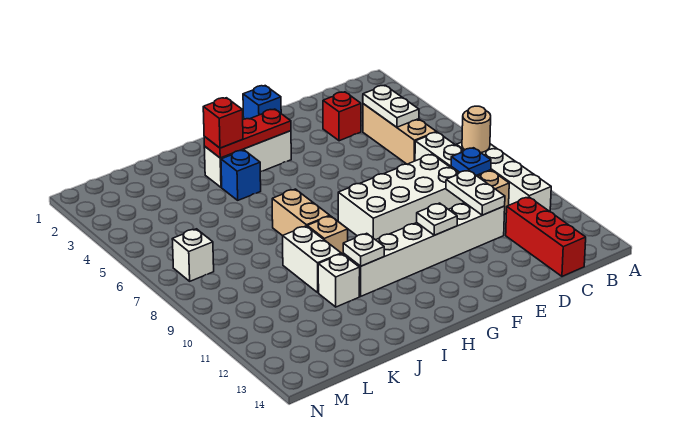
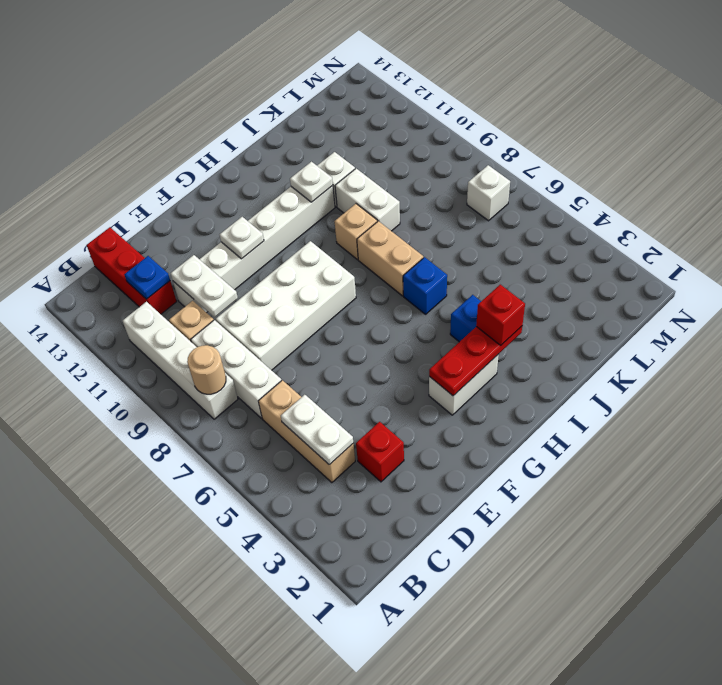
blue 1x1 plate [451,148,491,176] -> blue 1x1 plate moved to [124,256,170,299]
blue 1x1 brick [243,86,281,119] -> blue 1x1 brick moved to [403,257,447,314]
white 1x3 brick [204,131,291,187] -> white 1x2 brick [429,354,499,415]

